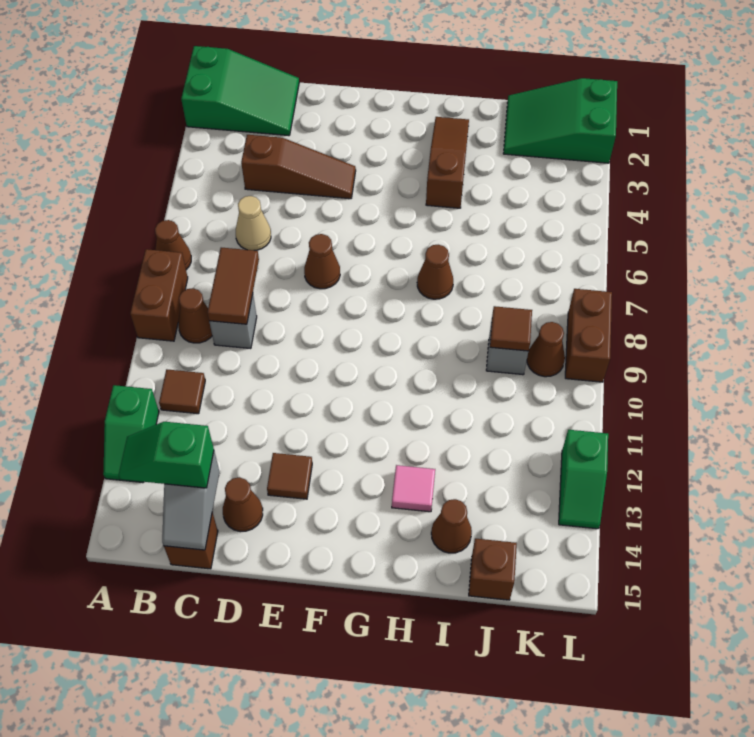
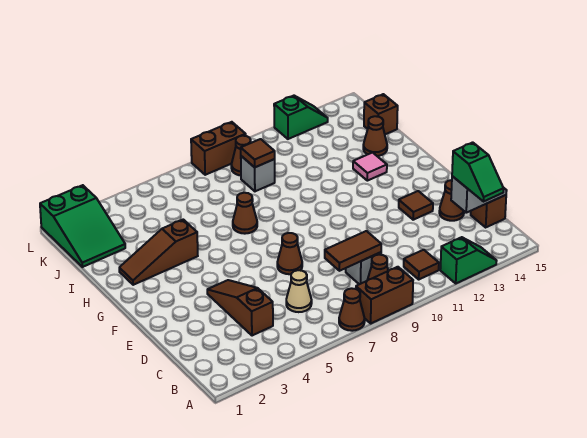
green 2x3 slope [181,46,299,136] -> none

